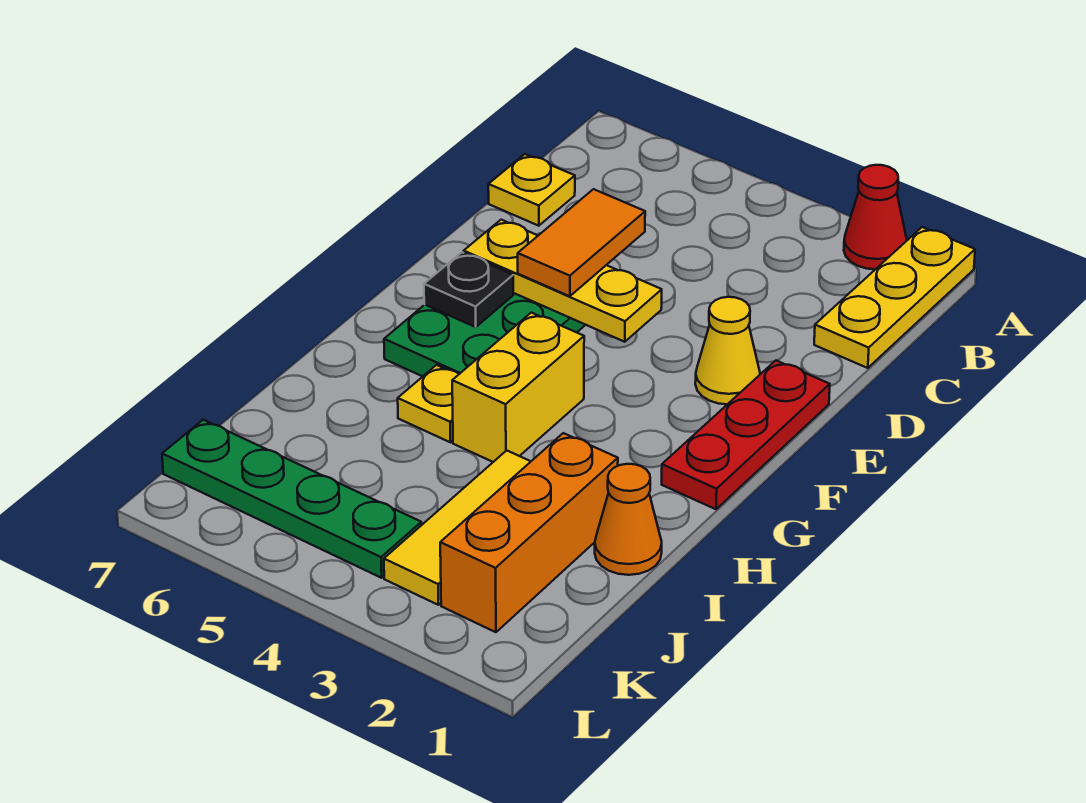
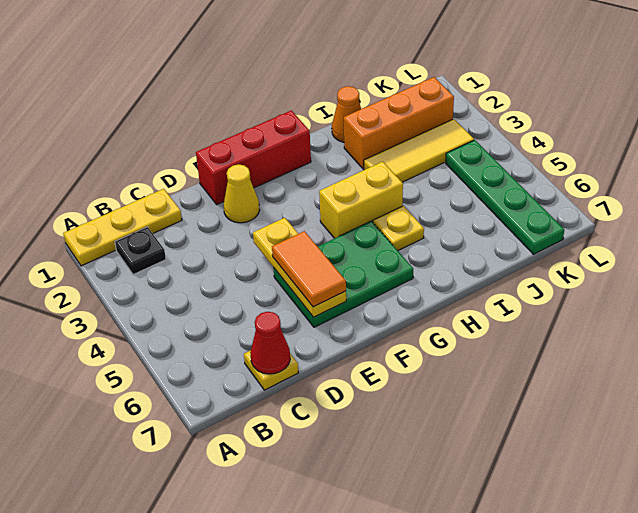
red 1x1 cone [844,165,907,269] -> red 1x1 cone moved to [250,312,290,374]
orange 1x2 tile [518,189,645,296] -> orange 1x2 tile turned to [272,231,346,307]
red 1x3 plate [662,361,830,509] -> red 1x3 brick [196,110,311,204]
black 1x1 plate [424,252,513,327] -> black 1x1 plate moved to [115,227,166,275]

